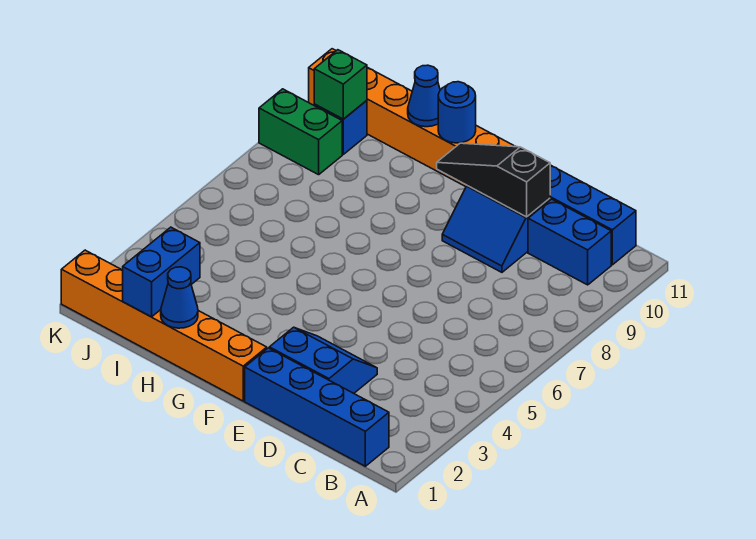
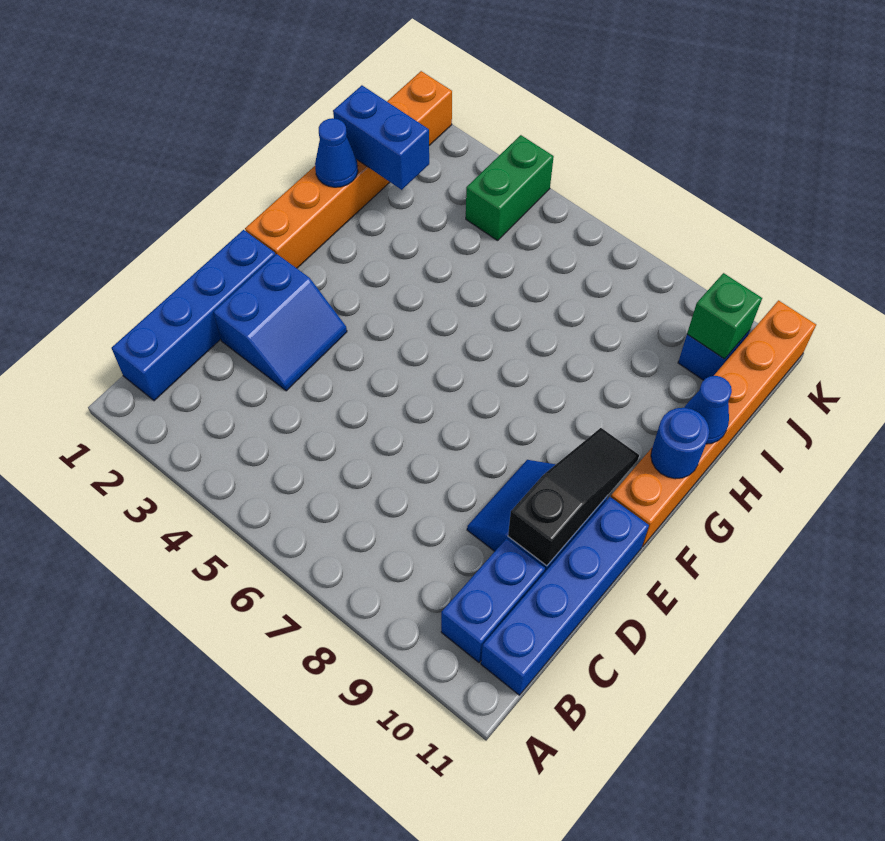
green 1x2 brick [259,89,342,175] -> green 1x2 brick moved to [466,135,554,241]

